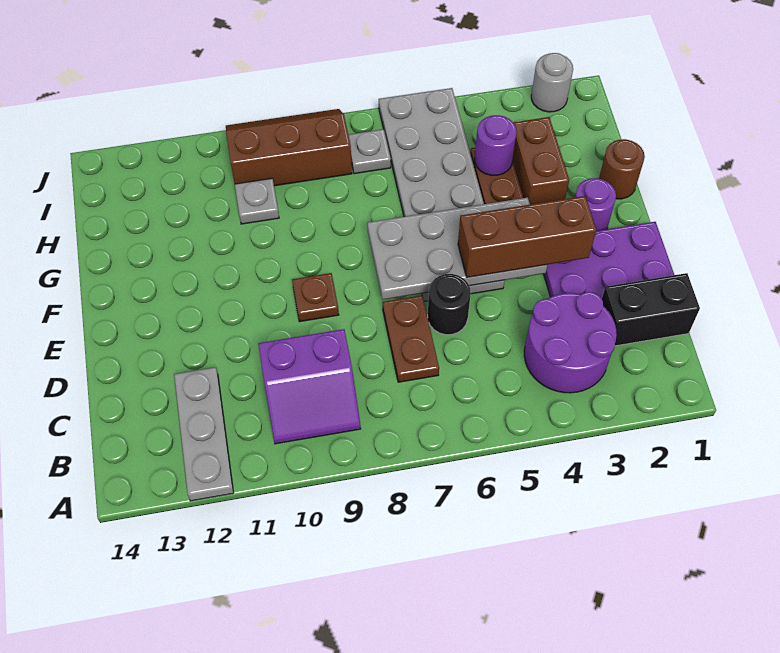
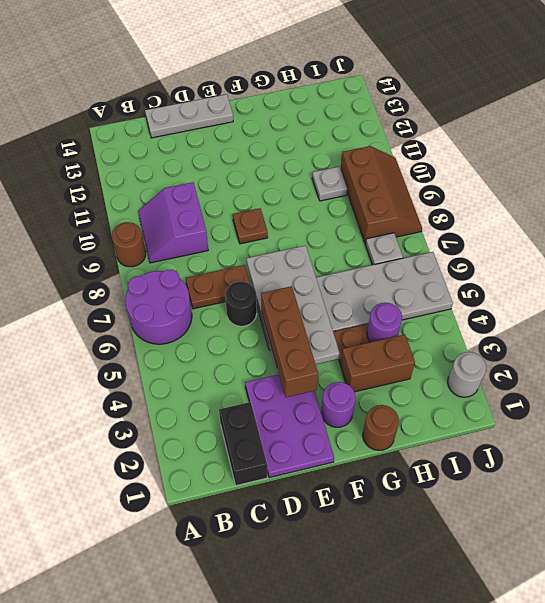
none -> brown 1x1 round brick [112,222,146,267]
grey 1x3 plate [174,367,233,501] -> grey 1x3 plate moved to [145,94,233,138]
purple 2x2 round brick [524,292,617,393] -> purple 2x2 round brick moved to [125,270,192,344]

